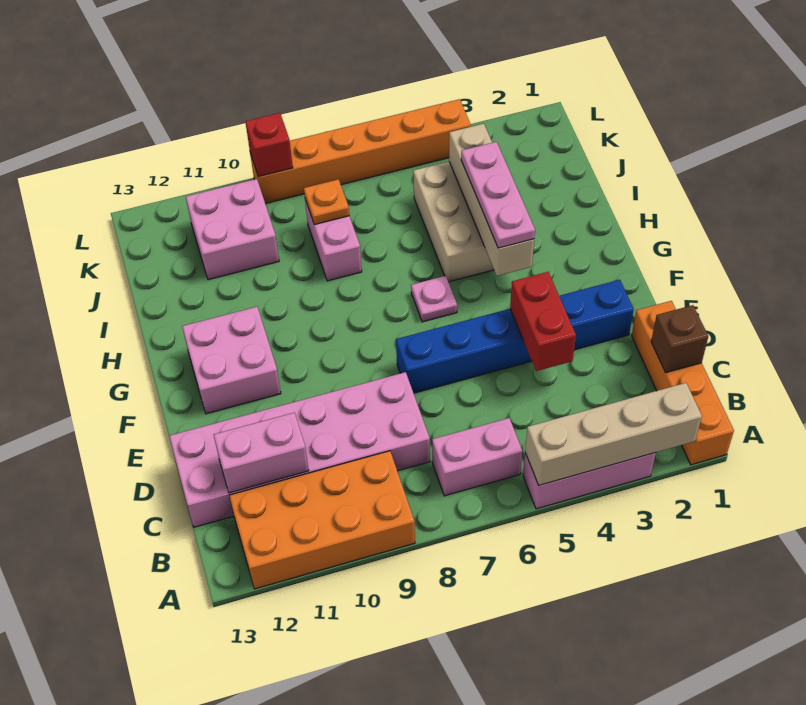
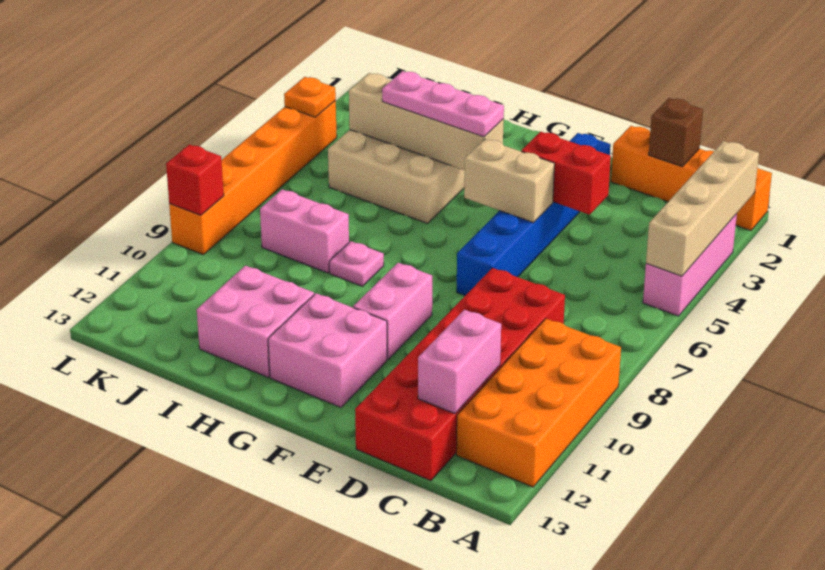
pink 1x2 brick [432,418,522,496] -> pink 1x2 brick moved to [353,263,432,359]
pink 2x6 brick [169,372,430,527] -> red 2x6 brick [355,268,565,481]
none -> tan 1x2 brick [464,139,555,223]
pink 1x1 plate [411,276,457,322] -> pink 1x1 plate moved to [329,241,384,286]
orange 1x1 plate [304,179,349,225] -> orange 1x1 plate moved to [284,77,336,117]
pink 2x2 brick [186,179,279,280] -> pink 2x2 brick moved to [197,266,314,377]

